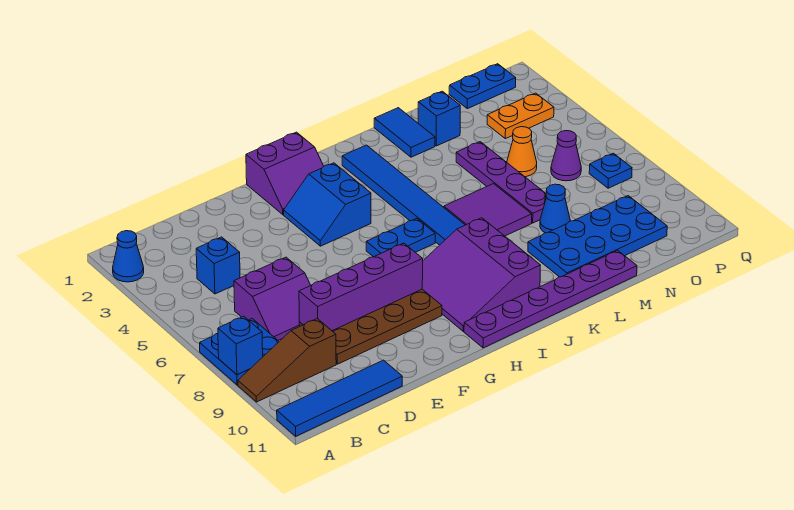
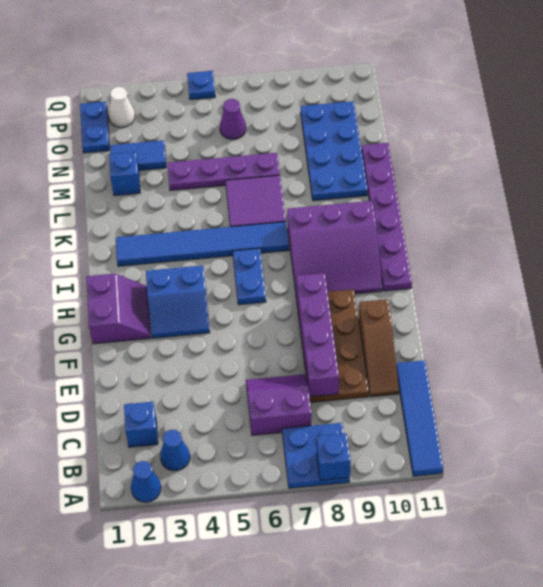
brown 1x3 slope [238,319,336,402] -> brown 1x3 slope moved to [359,299,399,397]
blue 1x1 brick [196,237,240,294] -> blue 1x1 brick moved to [124,402,158,447]
purple 2x2 slope [234,257,311,340] -> purple 2x2 slope turned to [246,374,311,435]
blue 1x2 tile [374,108,435,157] -> blue 1x2 tile moved to [110,140,167,170]
blue 1x1 cone [540,184,570,233] -> blue 1x1 cone moved to [160,430,190,471]
orange 1x1 cone [507,127,537,177] -> none
orange 1x2 plate [487,93,554,139] -> none
none -> white 1x1 cone [109,87,135,127]
blue 1x1 plate [589,153,632,188] -> blue 1x1 plate moved to [187,71,215,100]

